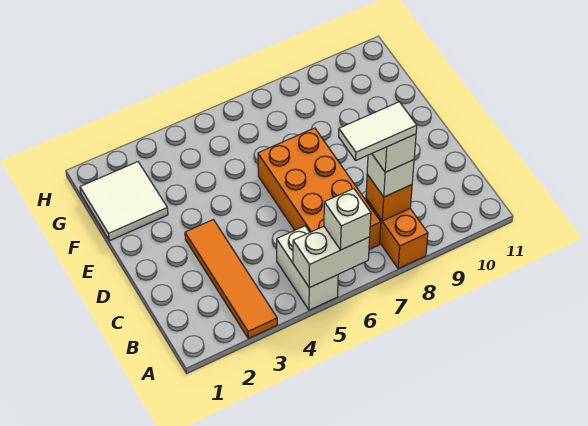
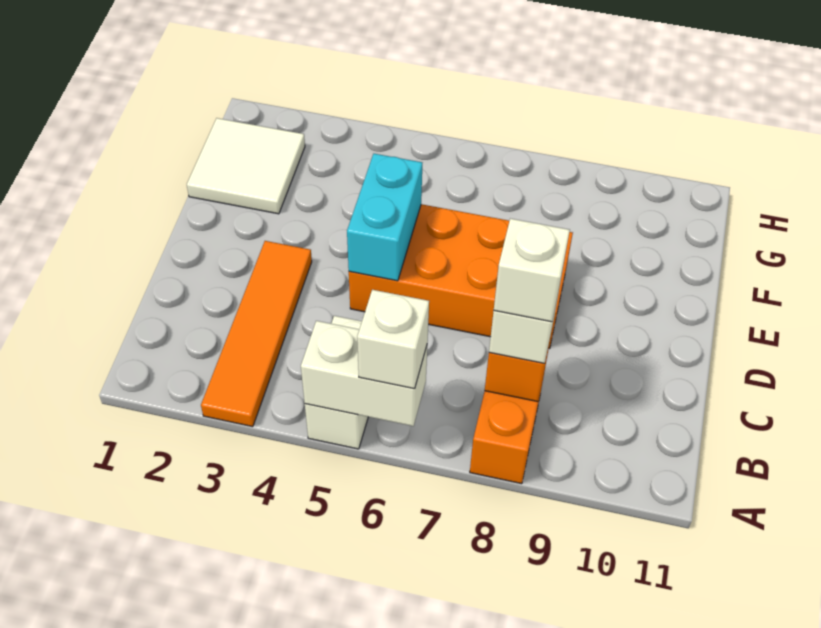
orange 2x4 brick [258,128,381,250] -> orange 2x4 brick turned to [349,204,573,348]
white 1x2 tile [339,102,417,160] -> none
none -> cyan 1x2 brick [347,154,422,281]

